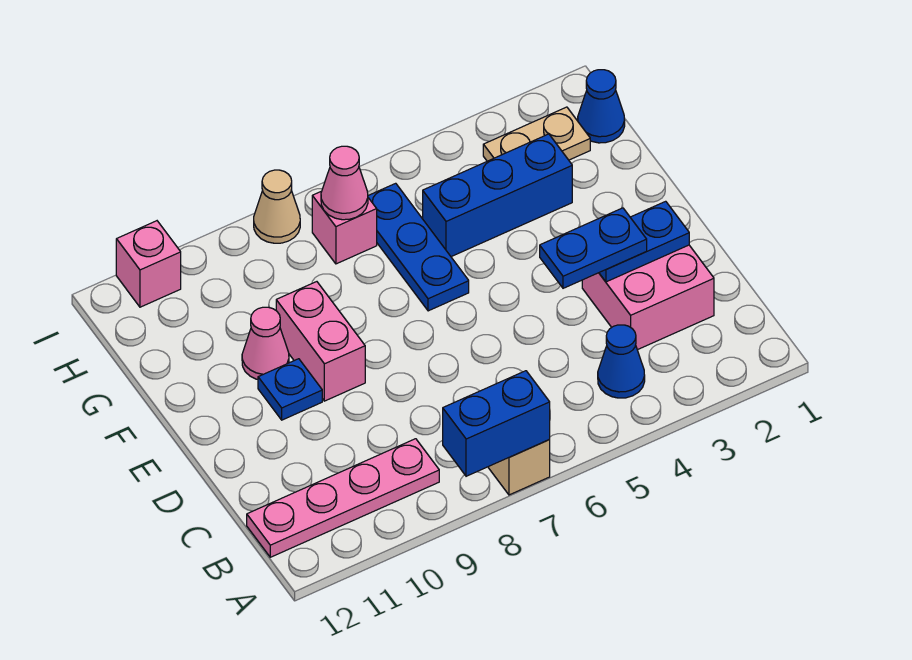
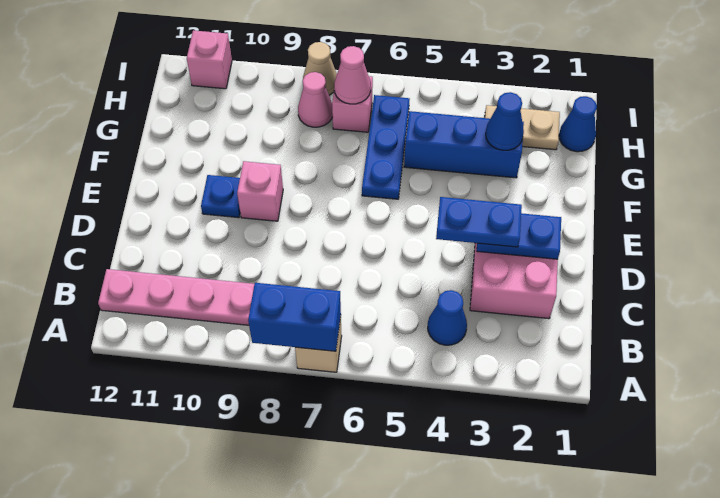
pink 1x2 brick [276,282,365,401] -> pink 1x1 brick [237,161,283,221]
pink 1x1 cone [242,307,289,379] -> pink 1x1 cone moved to [298,72,333,127]
none -> blue 1x1 cone [486,92,524,150]

